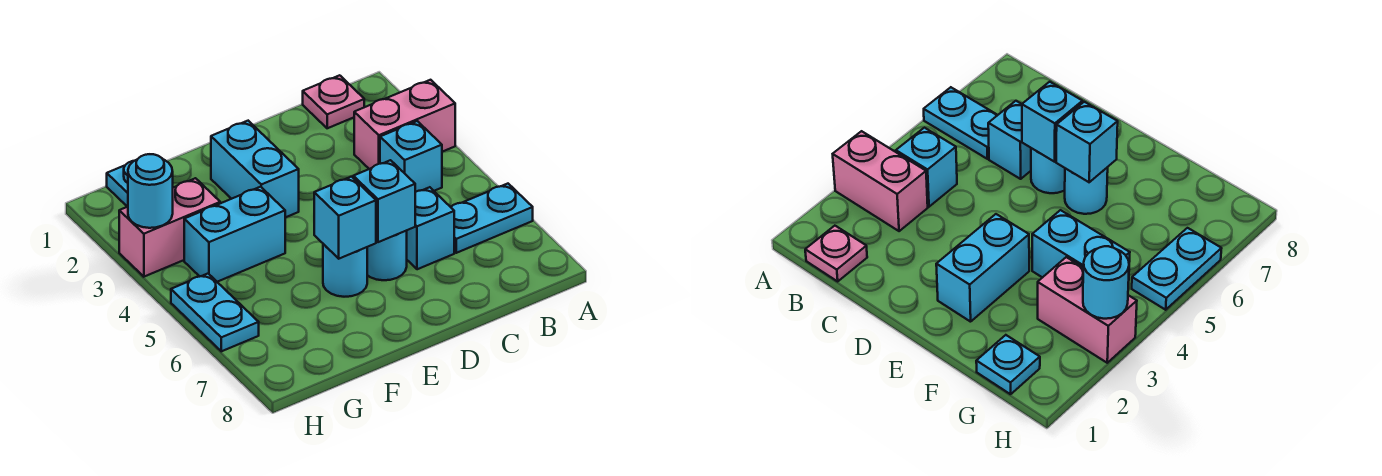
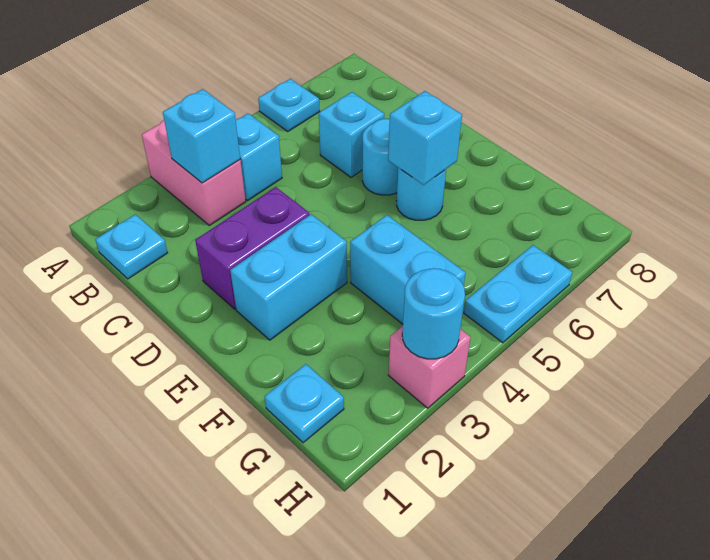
cyan 1x2 plate [451,184,533,253] -> cyan 1x1 plate [258,79,320,131]
pink 1x1 plate [303,75,364,128] -> cyan 1x1 plate [95,214,168,279]
none -> purple 1x2 brick [195,187,310,309]
cyan 1x1 brick [353,160,415,242] -> cyan 1x1 brick moved to [163,89,240,183]
pink 1x2 brick [119,178,220,277] -> pink 1x1 brick [388,326,470,408]

